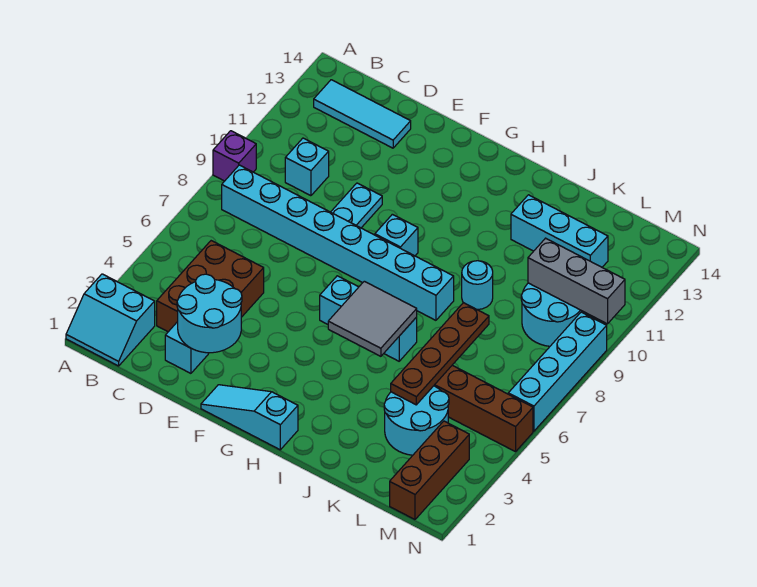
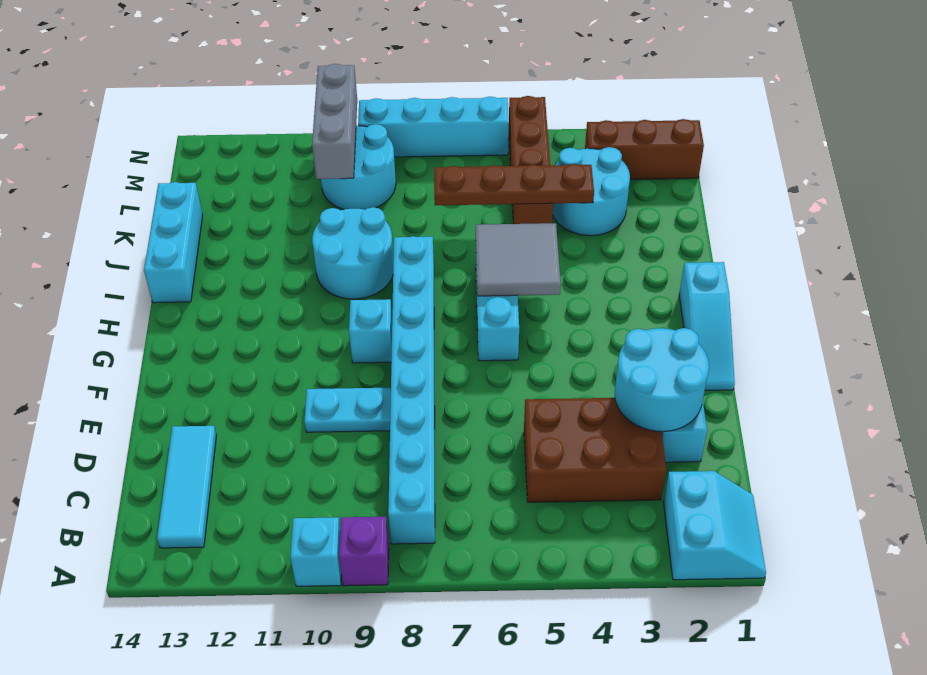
cyan 1x1 brick [285,138,329,196] -> cyan 1x1 brick moved to [290,517,341,586]
cyan 1x1 round brick [462,261,493,310] -> cyan 2x2 round brick [312,207,394,299]
cyan 1x3 brick [511,195,608,267] -> cyan 1x3 brick moved to [144,182,203,303]

